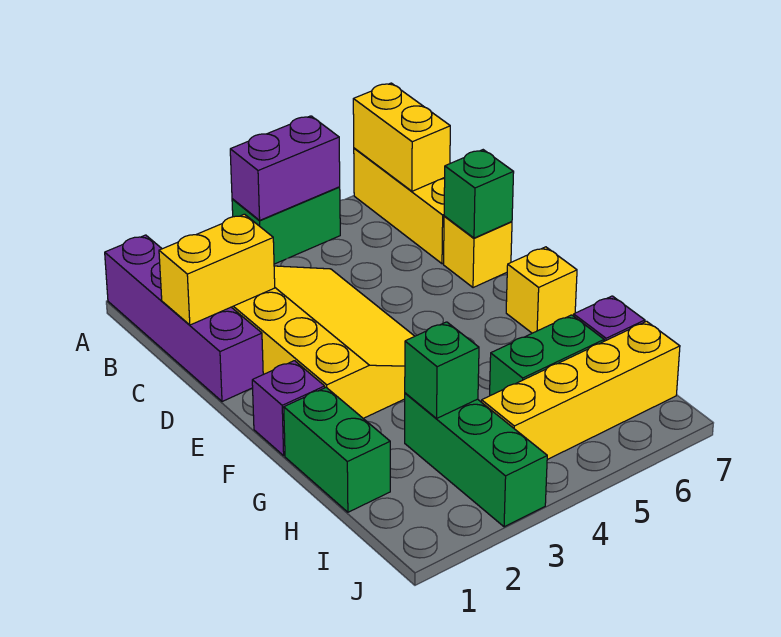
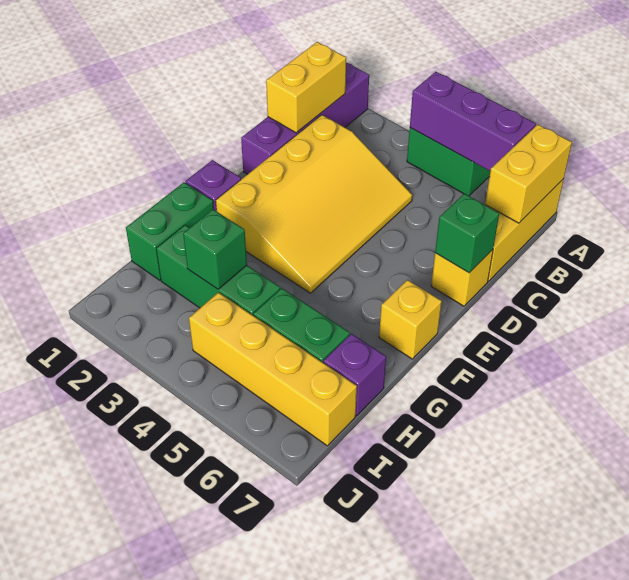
purple 1x2 brick [230,116,340,221] -> purple 1x3 brick [410,72,536,171]
yellow 1x2 brick [159,214,275,325] -> yellow 1x2 brick turned to [266,42,346,133]
green 1x3 brick [405,393,547,527] -> green 1x3 brick turned to [156,225,280,315]

